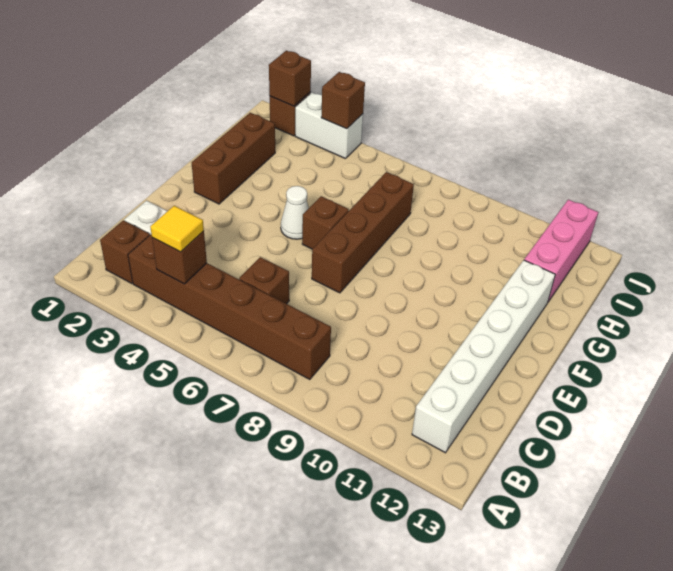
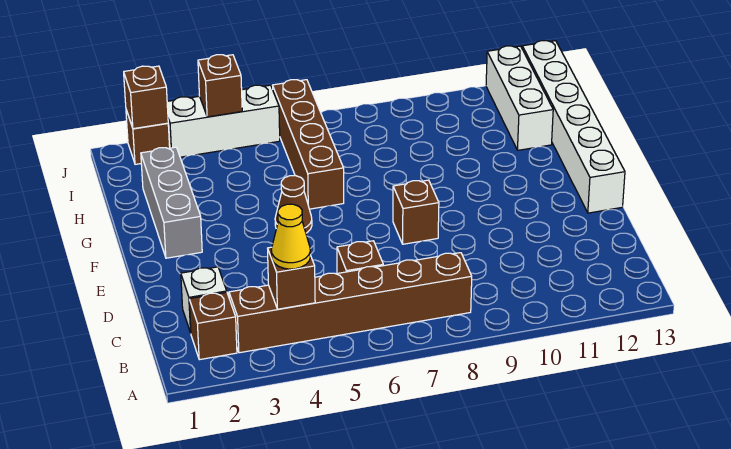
yellow 1x1 tile [150,206,204,252] -> yellow 1x1 cone [271,204,310,269]
white 1x6 brick [412,260,555,453] -> white 1x6 brick moved to [522,41,625,213]
brown 1x4 brick [312,172,414,293] -> brown 1x4 brick moved to [273,80,344,209]
brown 1x3 brick [192,113,275,204] -> grey 1x3 brick [141,147,202,258]
white 1x1 cone [281,186,309,239] -> brown 1x1 cone [275,176,312,233]
brown 1x1 brick [302,196,349,249] -> brown 1x1 brick moved to [393,180,439,244]
pink 1x3 brick [524,200,598,302] -> white 1x3 brick [486,46,553,150]
white 1x2 brick [295,93,363,159] -> white 1x3 brick [167,85,280,157]

